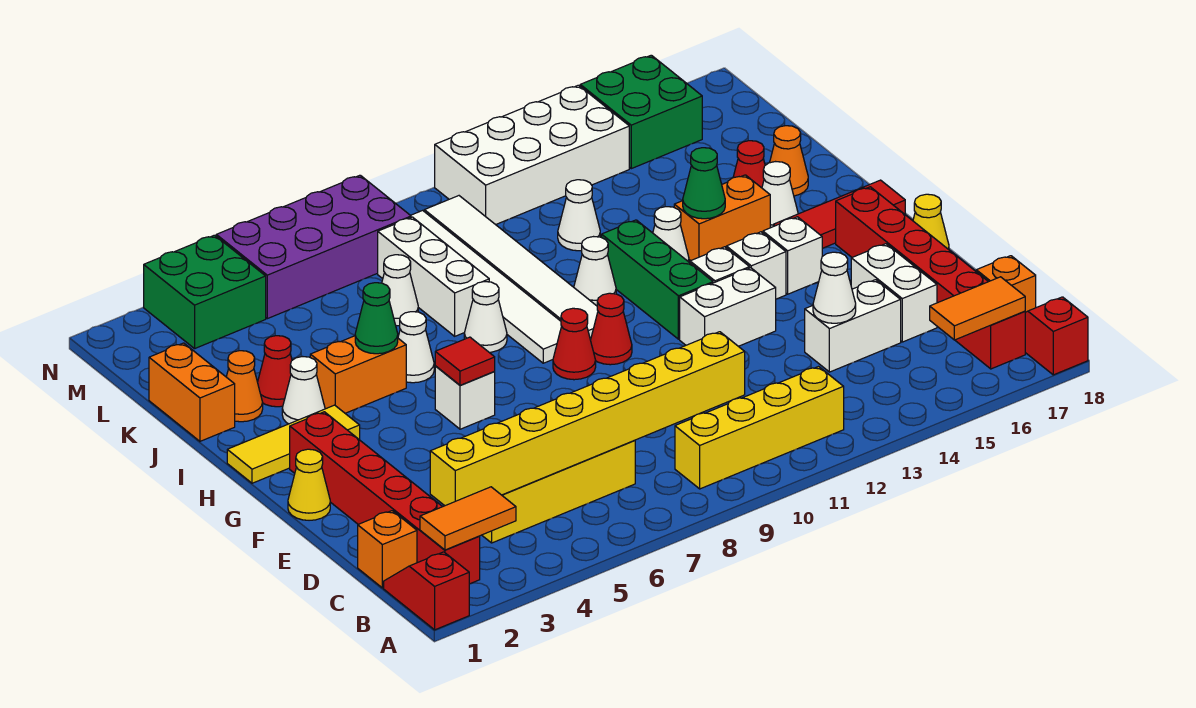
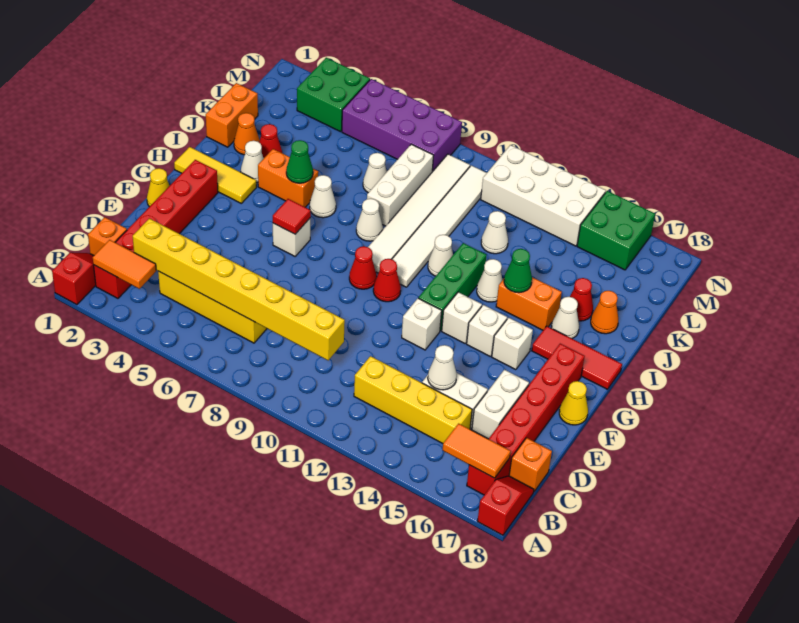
yellow 1x4 brick [675,367,844,489] -> yellow 1x4 brick moved to [354,356,472,443]
white 1x2 brick [680,268,776,346] -> white 1x1 brick [402,298,442,350]

